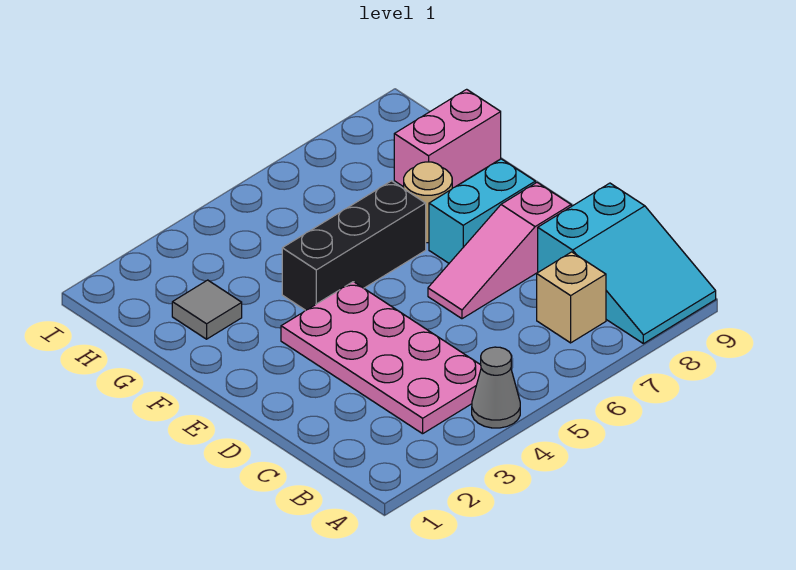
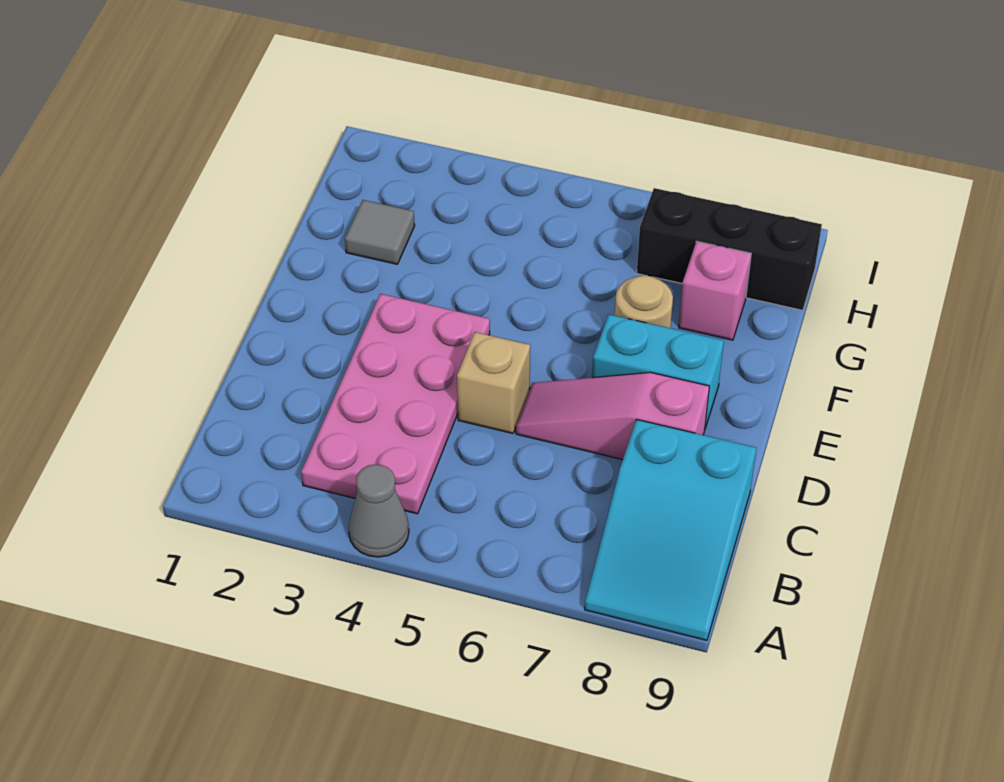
tan 1x1 brick [537,252,606,343] -> tan 1x1 brick moved to [457,332,530,433]
black 1x3 brick [282,181,426,310] -> black 1x3 brick moved to [637,188,822,310]
pink 1x2 brick [394,89,501,188] -> pink 1x1 brick [679,242,751,340]

